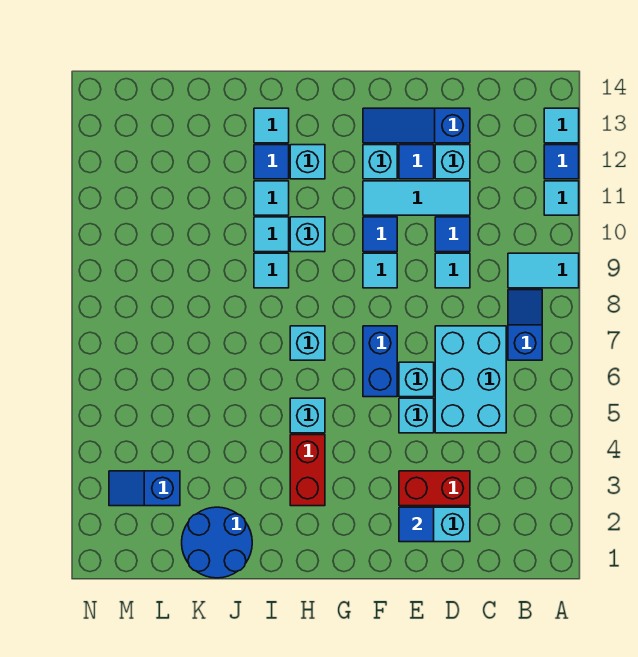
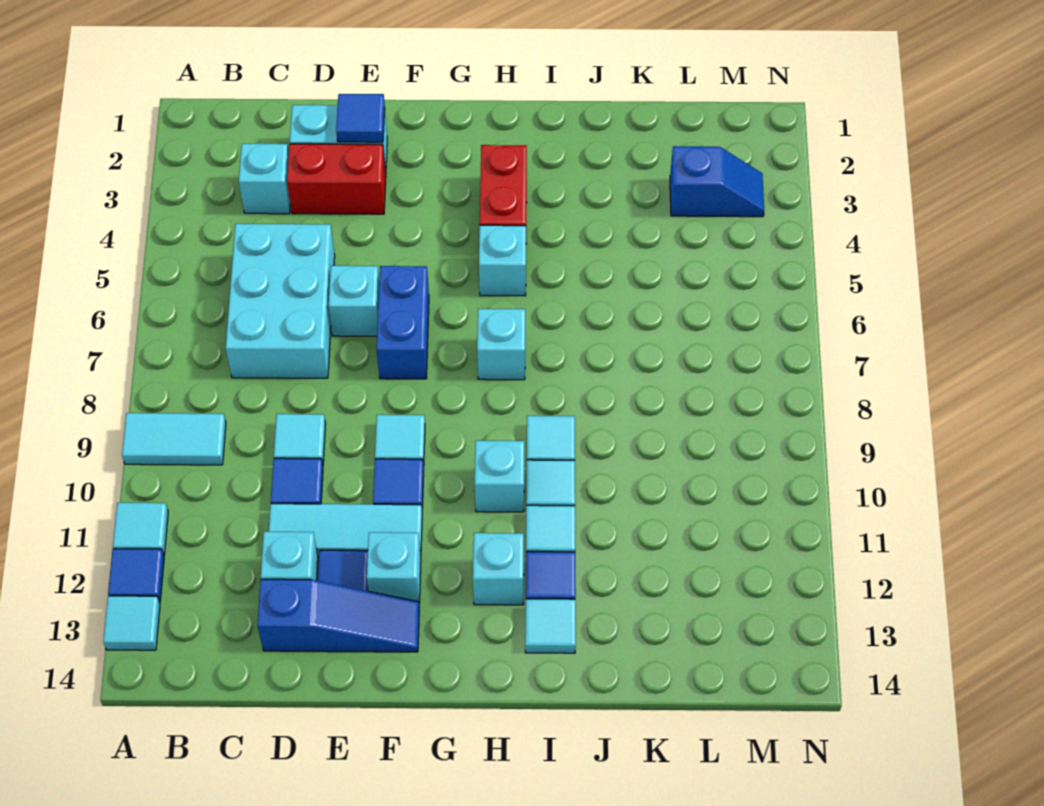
blue 1x2 slope [508,290,542,360] -> none
cyan 1x1 brick [399,398,434,433] -> cyan 1x1 brick moved to [239,144,290,214]
blue 2x2 round brick [182,507,252,578] -> none

